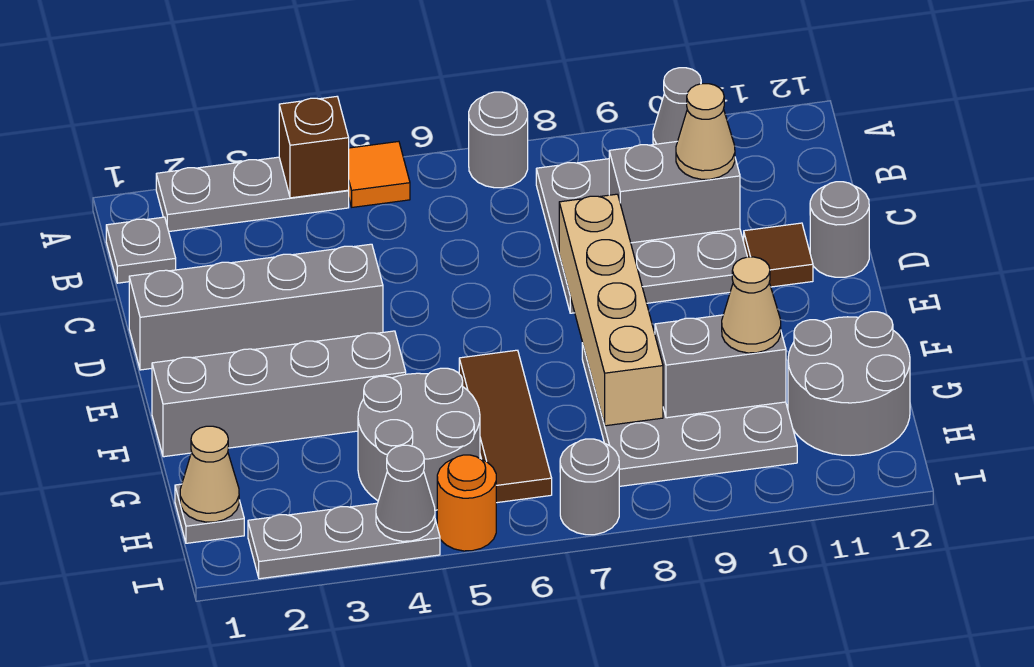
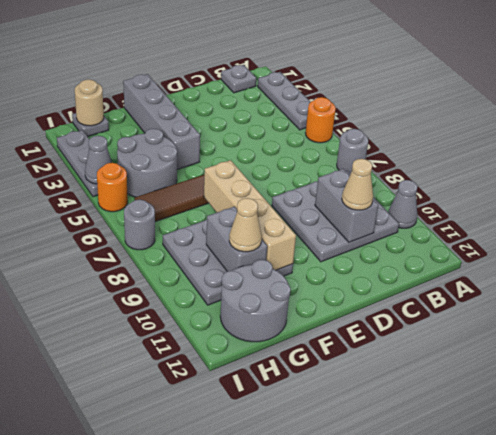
brown 1x1 brick [279,97,349,198] -> none
orange 1x1 tile [349,141,410,207] -> orange 1x1 round brick [306,97,336,143]
grey 1x4 brick [129,244,383,370] -> none
tan 1x4 brick [559,194,663,426] -> tan 1x4 brick turned to [204,160,296,270]
brown 1x1 tile [744,223,813,287] -> none
grey 1x1 round brick [810,182,869,277] -> none
tan 1x1 cone [180,426,239,522] -> tan 1x1 round brick [75,80,104,126]

